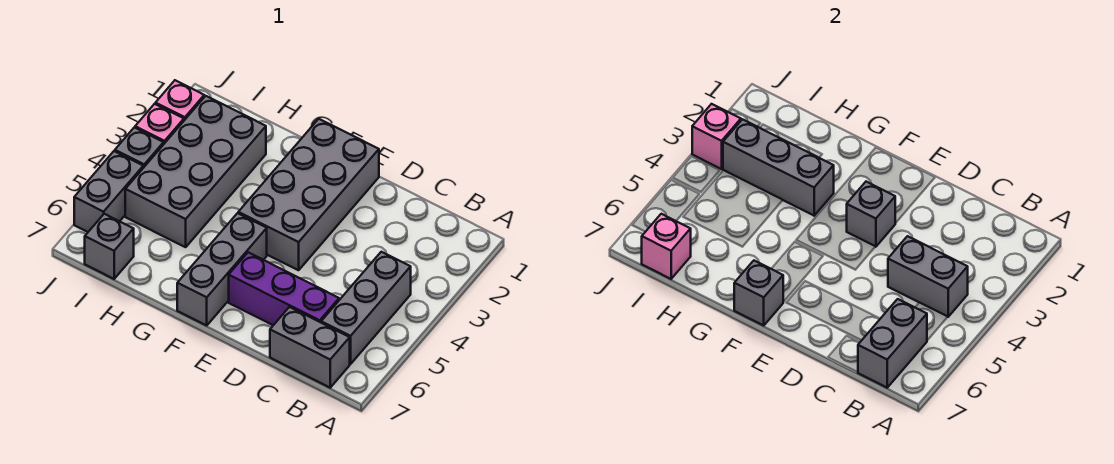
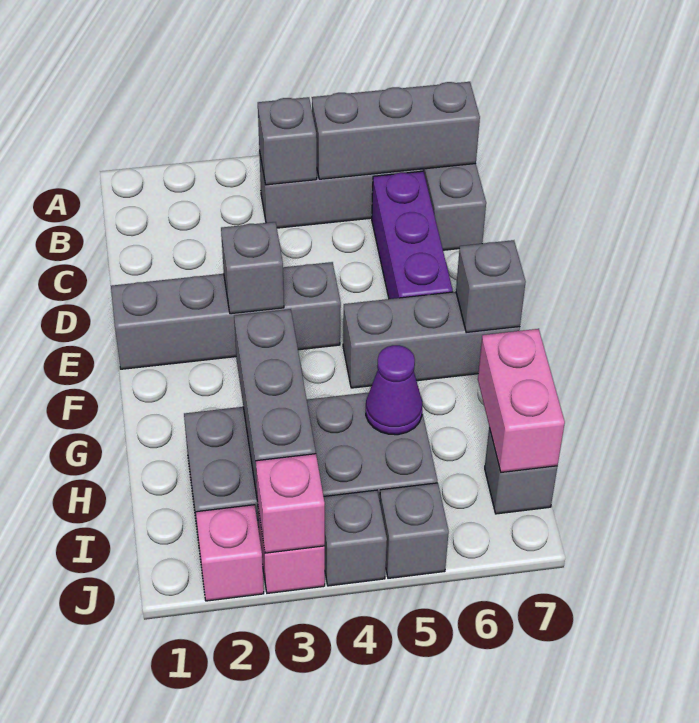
grey 1x2 brick [888,236,968,317] -> grey 1x1 brick [258,97,317,185]
grey 1x2 brick [858,299,927,388] -> grey 1x3 brick [312,82,480,179]
grey 2x4 brick [238,119,379,270] -> grey 1x4 brick [111,262,341,369]
none -> purple 1x1 cone [366,345,422,435]
pink 1x1 brick [642,214,691,279] -> pink 1x2 brick [478,329,565,472]
grey 1x2 brick [74,151,143,232] -> grey 1x1 brick [380,483,449,578]

